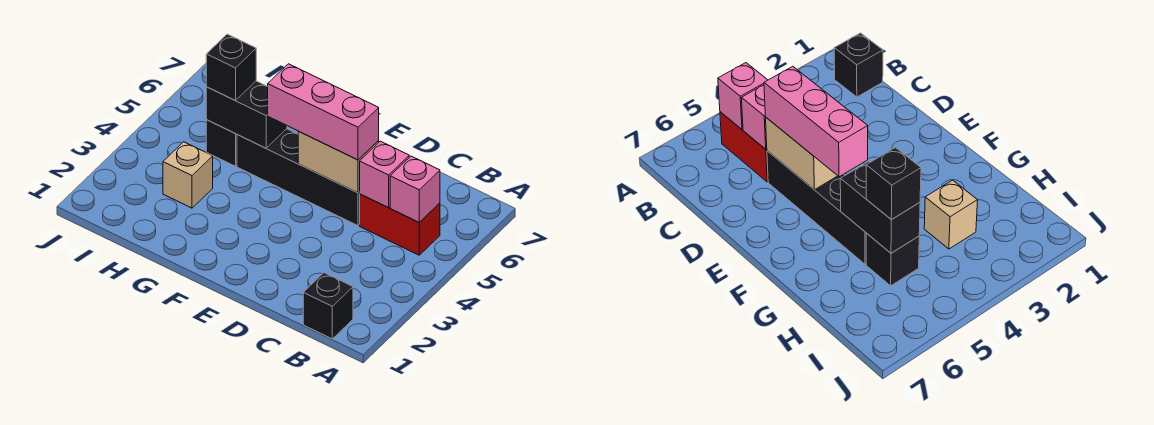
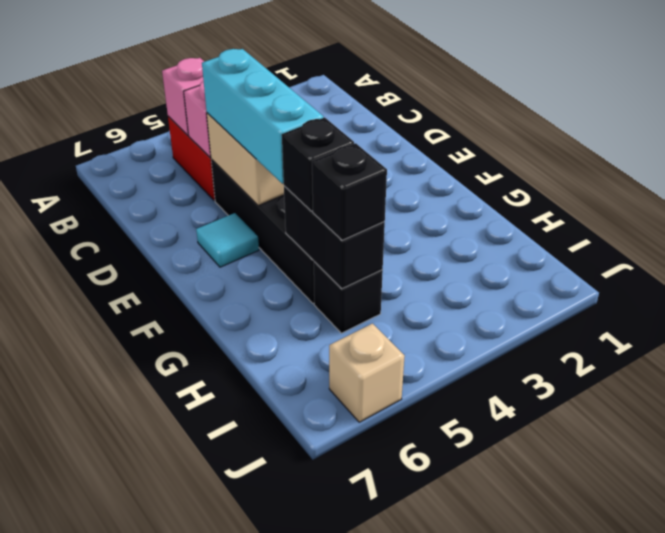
black 1x1 brick [303,273,353,339] -> black 1x1 brick moved to [282,117,354,211]
pink 1x3 brick [268,64,379,160] -> cyan 1x3 brick [202,49,323,184]
none -> cyan 1x1 tile [196,213,259,267]
tan 1x1 brick [163,142,213,208] -> tan 1x1 brick moved to [329,324,405,422]

